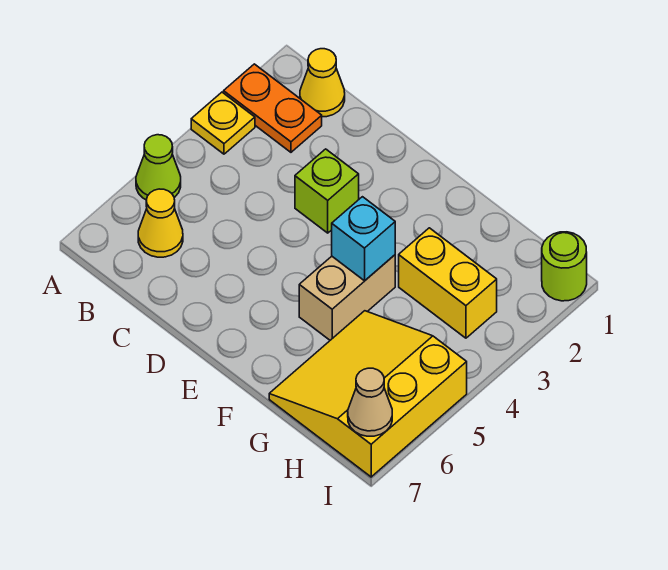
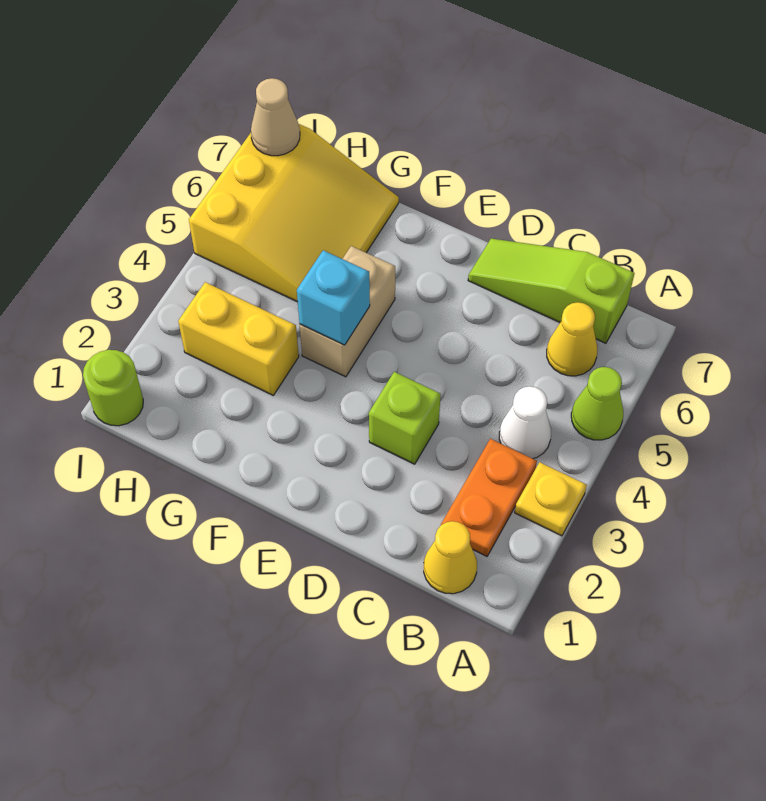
orange 1x2 plate [224,64,322,152] -> orange 1x2 plate turned to [441,439,537,556]
none -> white 1x1 cone [499,386,551,459]
none -> lime 1x3 slope [468,239,634,343]

